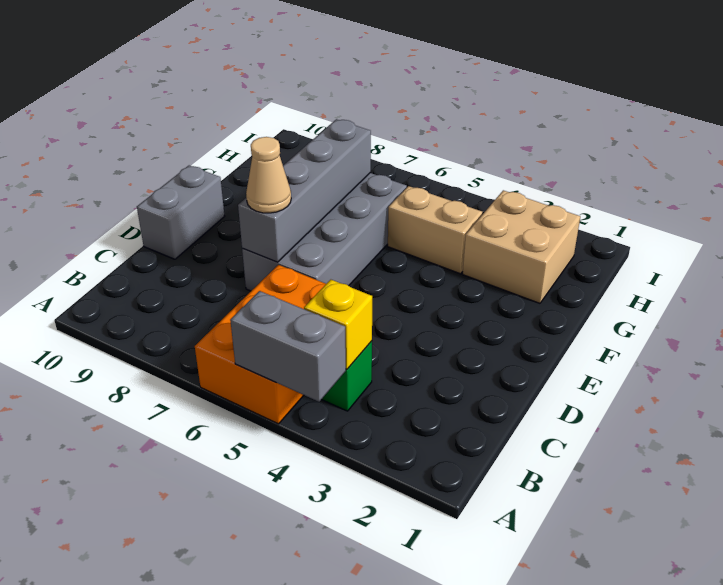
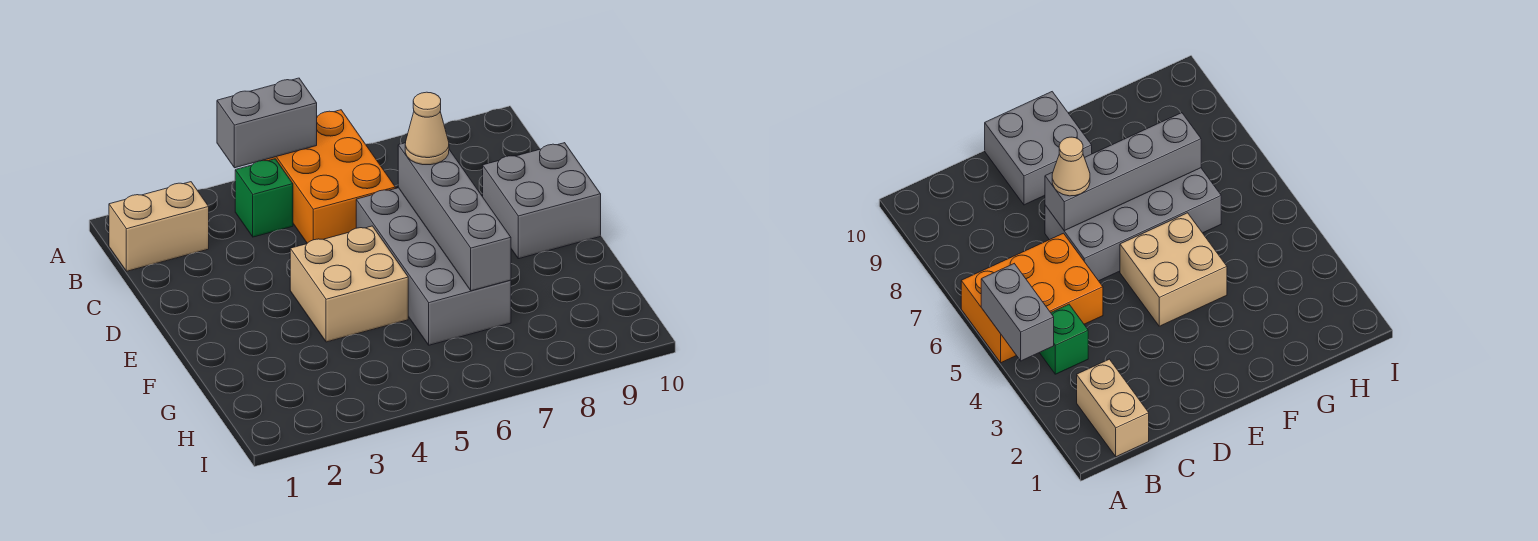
yellow 1x1 brick [304,280,372,369] -> none
grey 1x2 brick [137,166,225,259] -> grey 2x2 brick [483,143,601,259]
tan 2x2 brick [463,190,580,303] -> tan 2x2 brick moved to [290,226,408,342]
tan 1x2 brick [388,186,482,274] -> tan 1x2 brick moved to [109,182,209,271]

